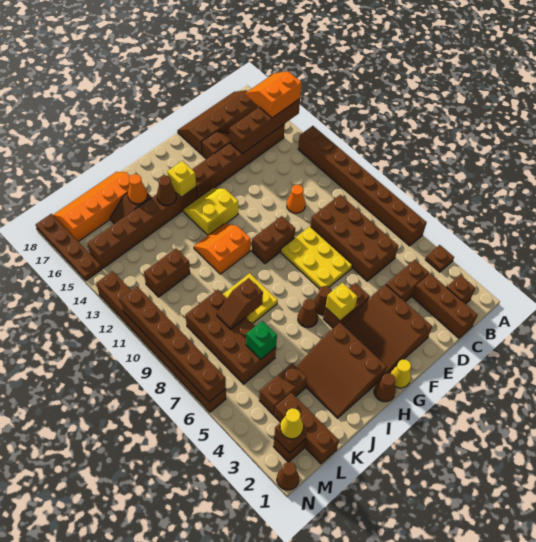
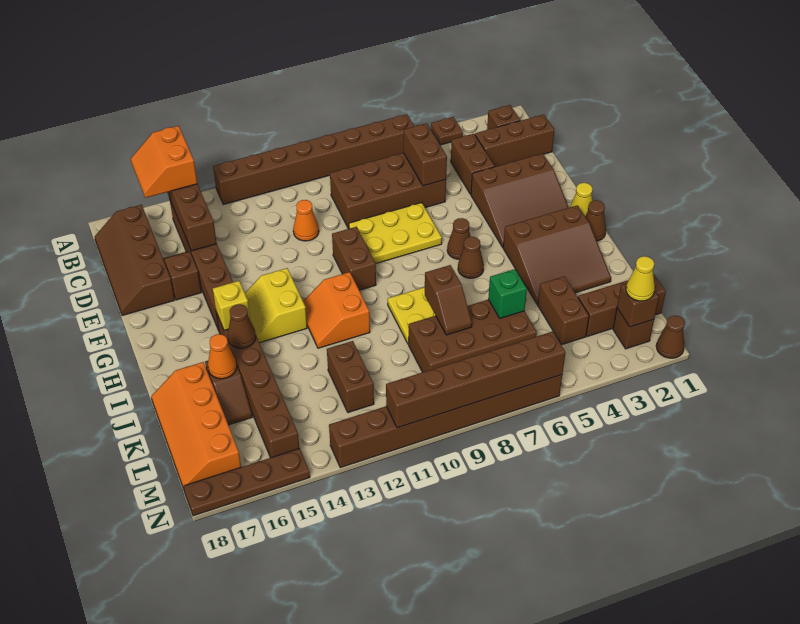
brown 1x2 brick [324,283,370,328] -> brown 1x2 brick moved to [404,123,447,186]
yellow 1x1 brick [326,283,358,321] -> none

